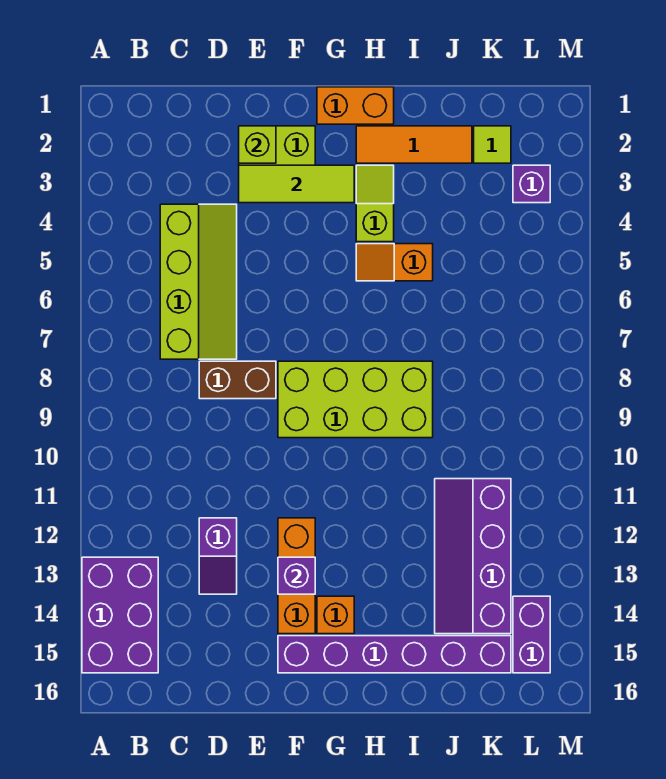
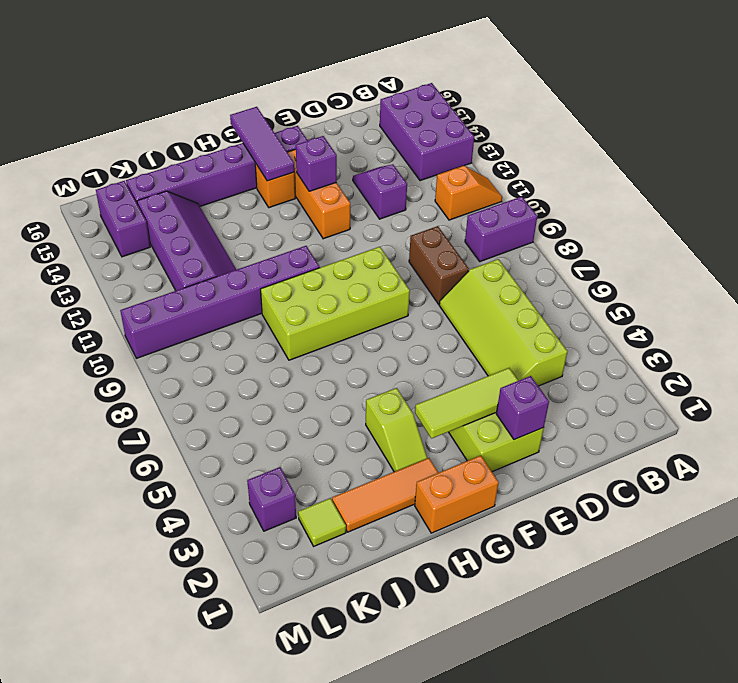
none -> purple 1x2 brick [465,196,537,262]
brown 1x2 brick [199,361,276,399] -> brown 1x2 brick turned to [409,226,469,304]
lime 1x1 brick [239,126,276,163] -> purple 1x1 brick [496,376,549,440]
none -> purple 1x3 tile [230,107,295,181]
orange 1x2 slope [356,244,433,281] -> orange 1x2 slope moved to [435,166,502,220]
none -> purple 1x6 brick [120,246,320,358]

